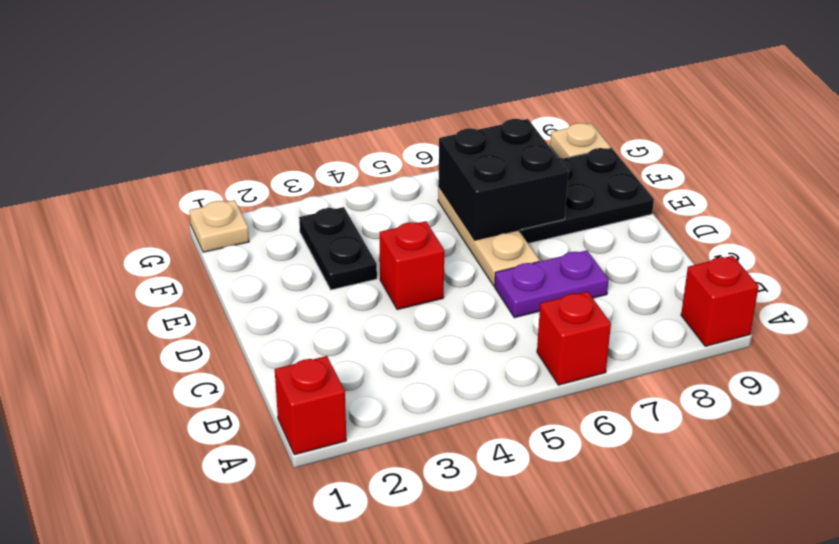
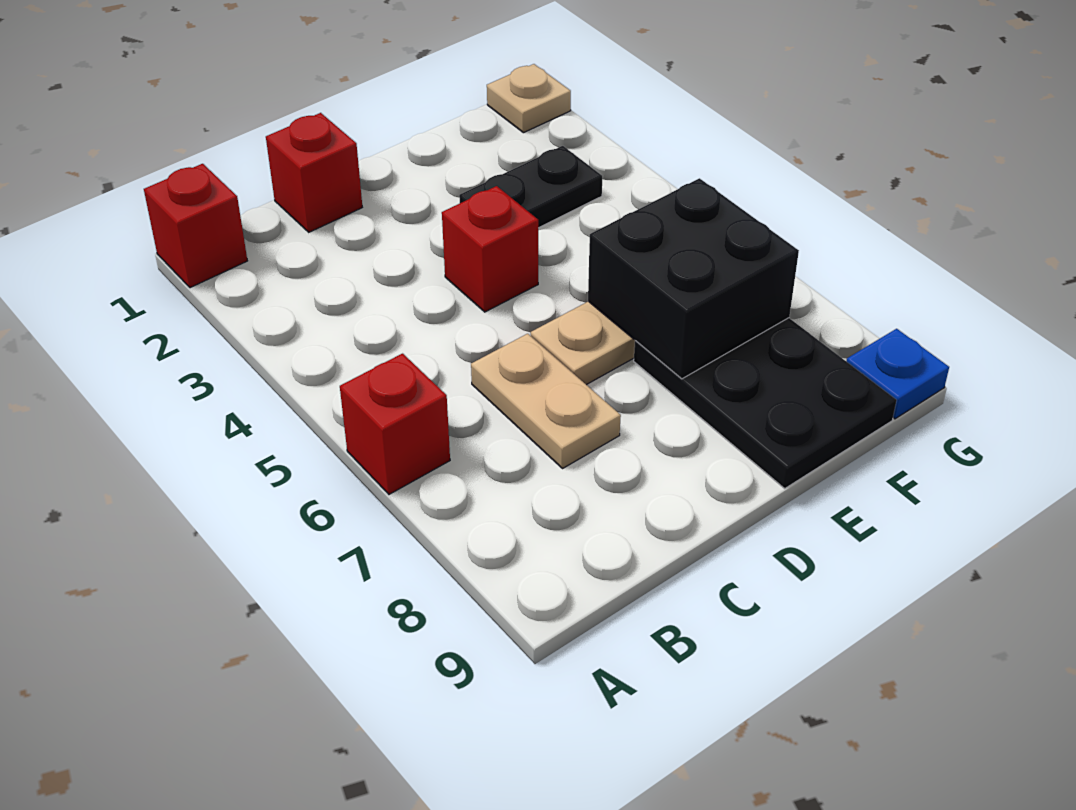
red 1x1 brick [681,256,759,346] -> red 1x1 brick moved to [266,113,362,232]
purple 1x2 plate [495,250,609,318] -> tan 1x2 plate [471,334,621,469]
tan 1x1 plate [550,123,611,158] -> blue 1x1 plate [846,329,949,419]

